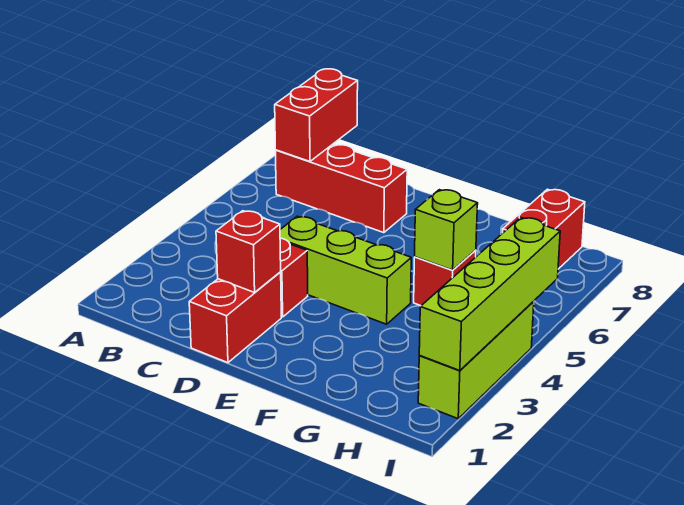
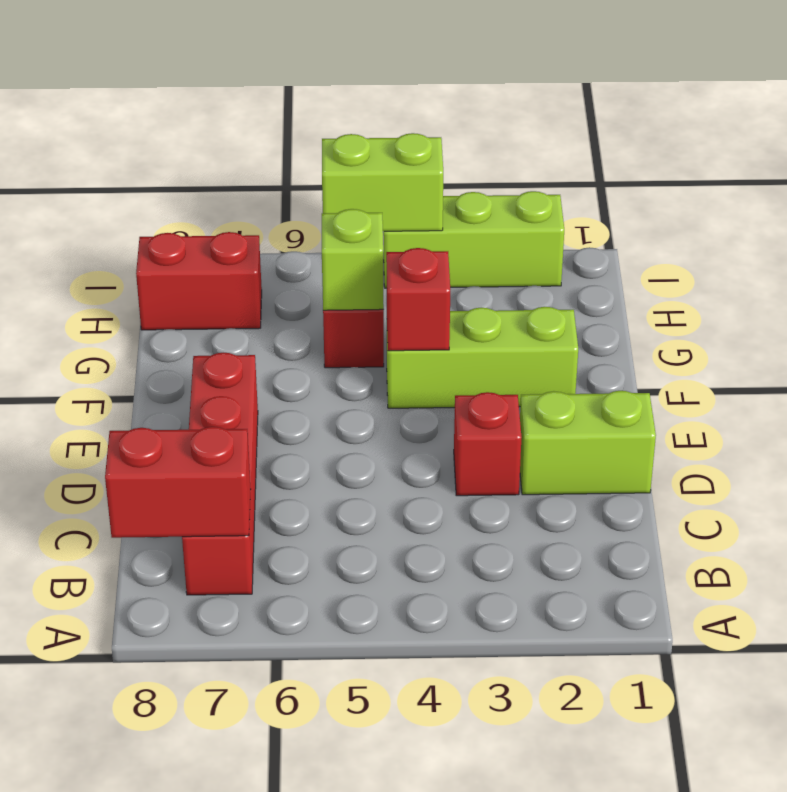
red 1x3 brick [275,144,407,233] -> red 1x4 brick [182,353,258,595]
red 1x2 brick [189,272,281,363] -> lime 1x2 brick [520,391,656,495]
red 1x1 brick [216,211,281,292] -> red 1x1 brick moved to [386,248,450,351]
lime 1x3 brick [280,216,411,324] -> lime 1x3 brick turned to [387,307,578,408]
lime 1x4 brick [419,217,560,371] -> lime 1x2 brick [322,133,443,231]

